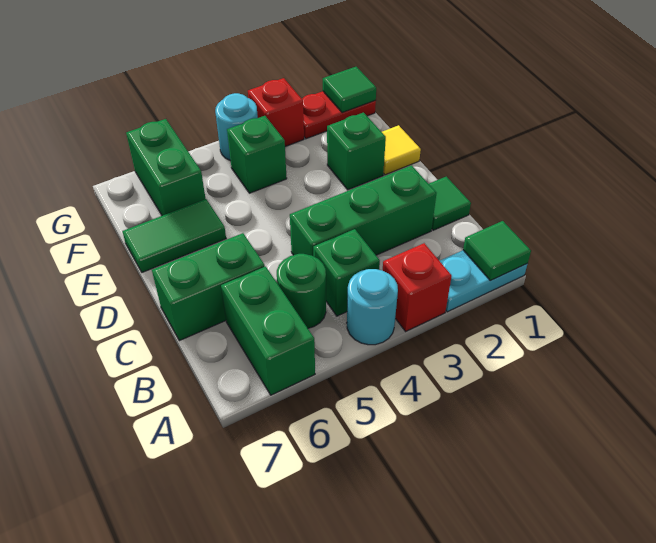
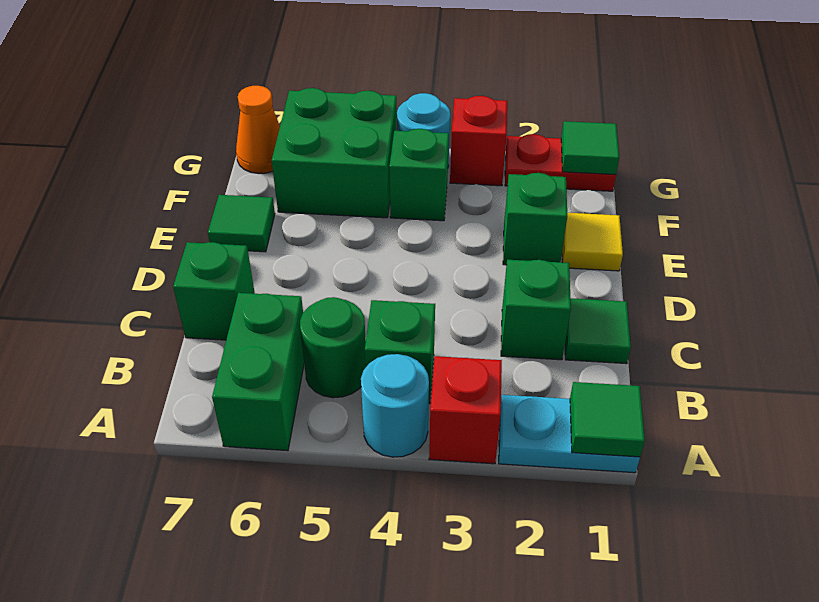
green 1x3 brick [290,165,436,256] -> green 1x1 brick [501,260,571,360]
green 1x2 brick [152,233,265,341] -> green 1x1 brick [173,242,255,340]
green 1x2 tile [122,199,226,272] -> green 1x1 tile [208,195,275,252]
green 1x2 brick [126,119,206,216] -> green 2x2 brick [272,88,397,218]
none -> orange 1x1 cone [236,86,280,174]

